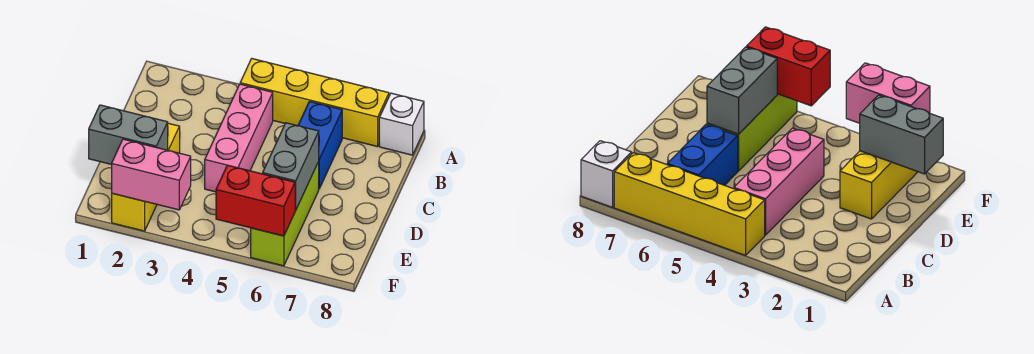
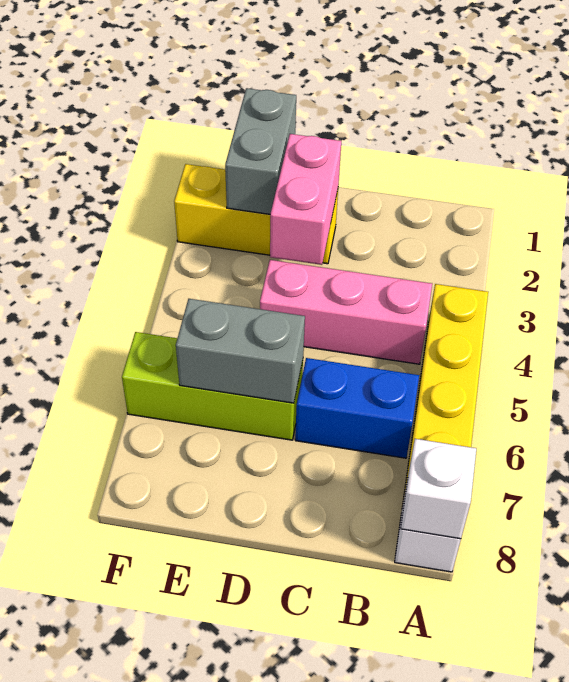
none -> white 1x1 brick [401,439,476,539]
pink 1x2 brick [112,139,191,210] -> pink 1x2 brick moved to [270,134,341,265]
red 1x2 brick [216,165,295,236] -> none

